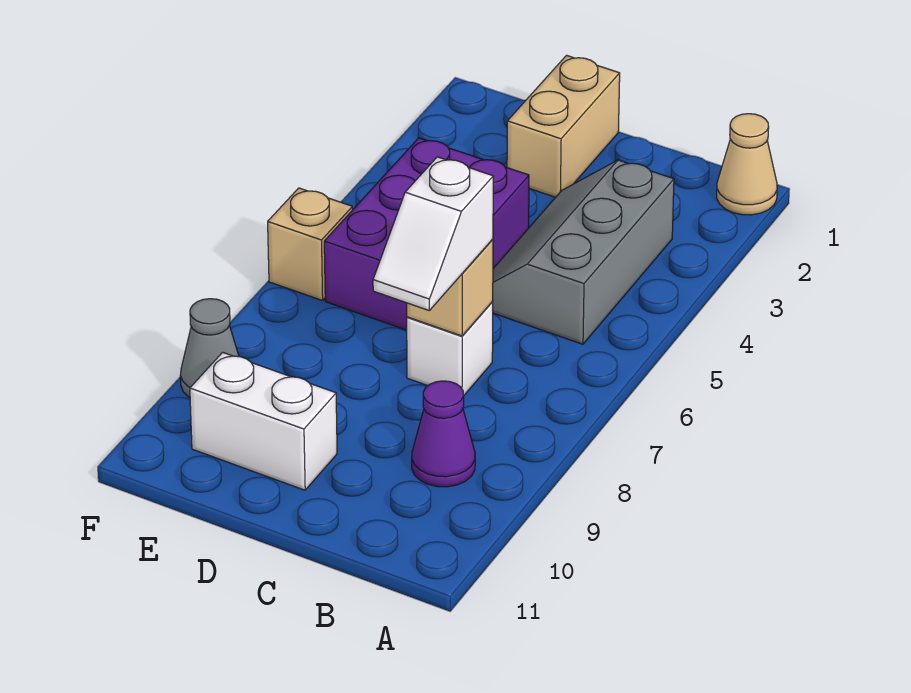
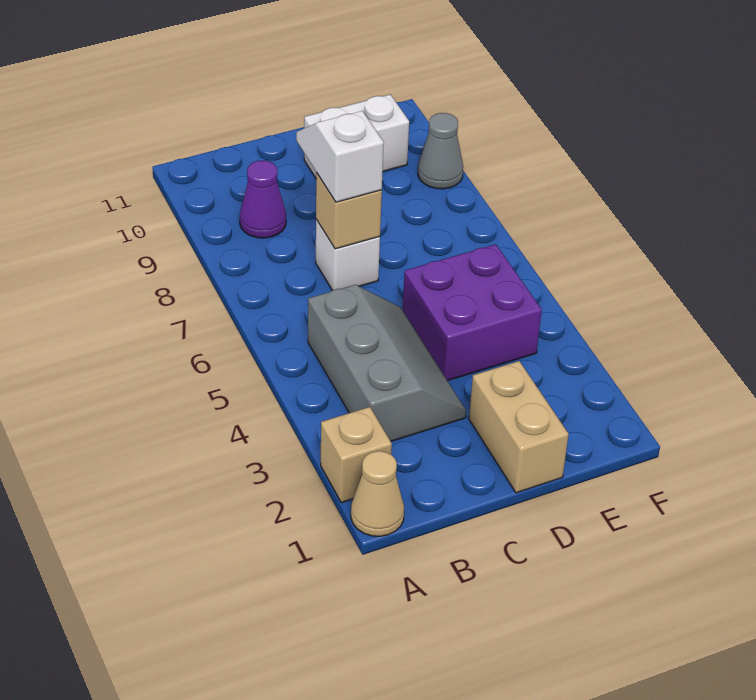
purple 2x3 brick [324,138,529,330] -> purple 2x2 brick [403,244,542,381]
tan 1x1 brick [268,188,352,301] -> tan 1x1 brick moved to [321,407,392,503]

